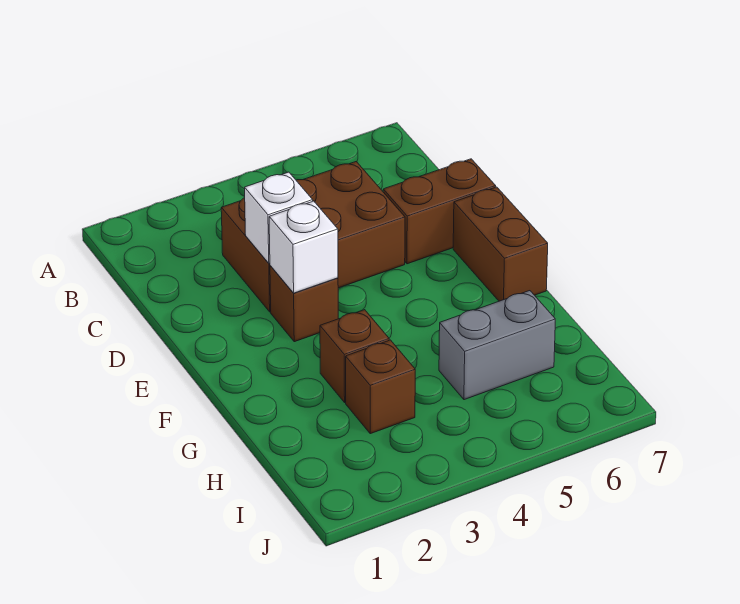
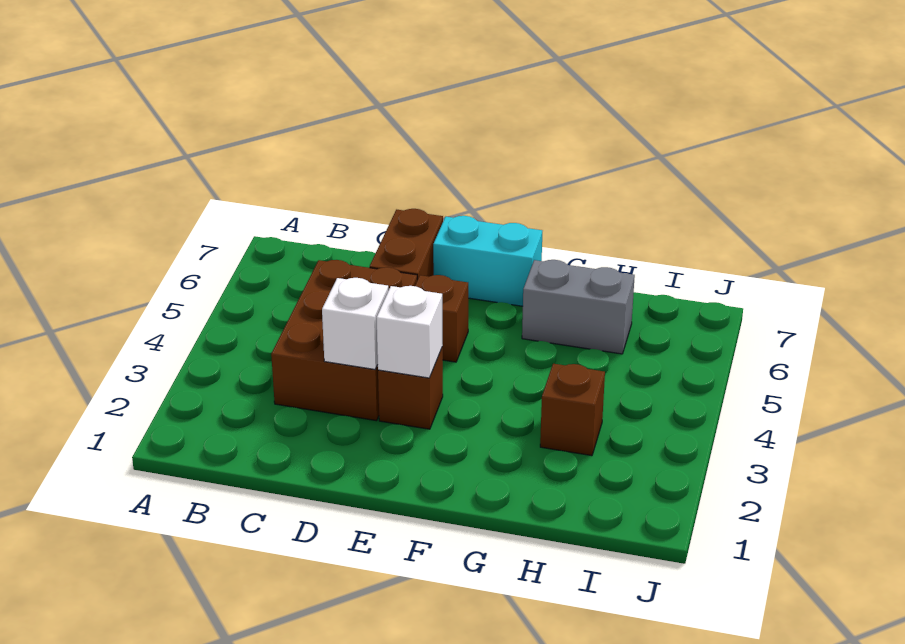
brown 1x2 brick [453,187,548,301] -> cyan 1x2 brick [433,216,542,306]
brown 1x1 brick [320,310,389,402] -> brown 1x1 brick moved to [415,275,468,362]
grey 1x2 brick [439,291,555,400] -> grey 1x2 brick turned to [522,260,635,354]

